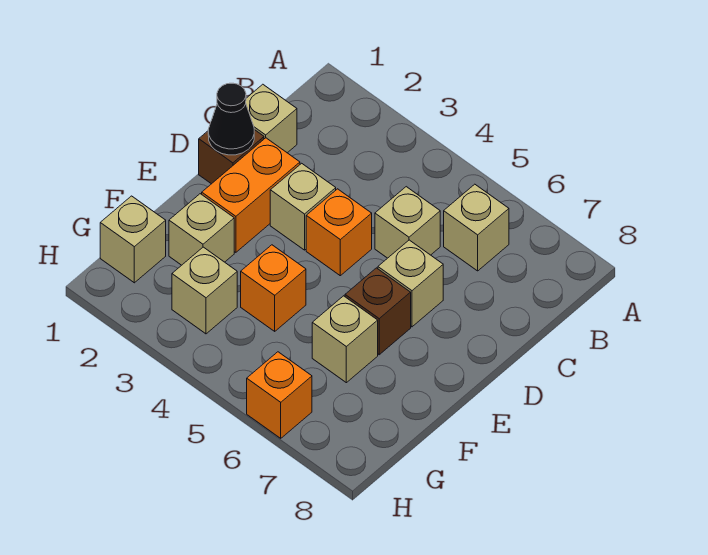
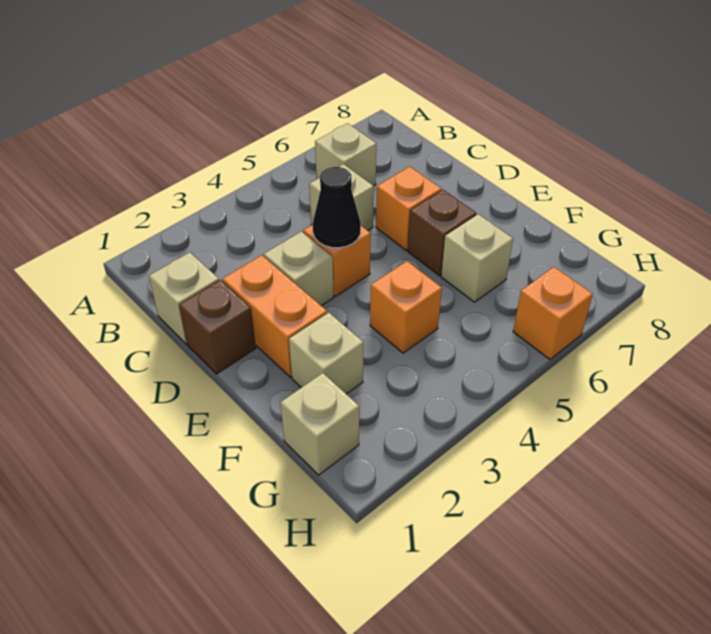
black 1x1 cone [208,83,254,155] -> black 1x1 cone moved to [313,167,361,248]
tan 1x1 brick [378,240,443,327] -> orange 1x1 brick [376,167,441,250]
tan 1x1 brick [172,247,237,334] -> none

